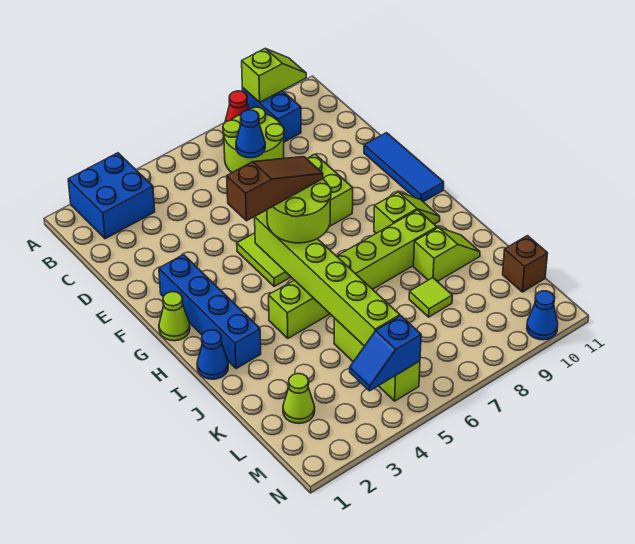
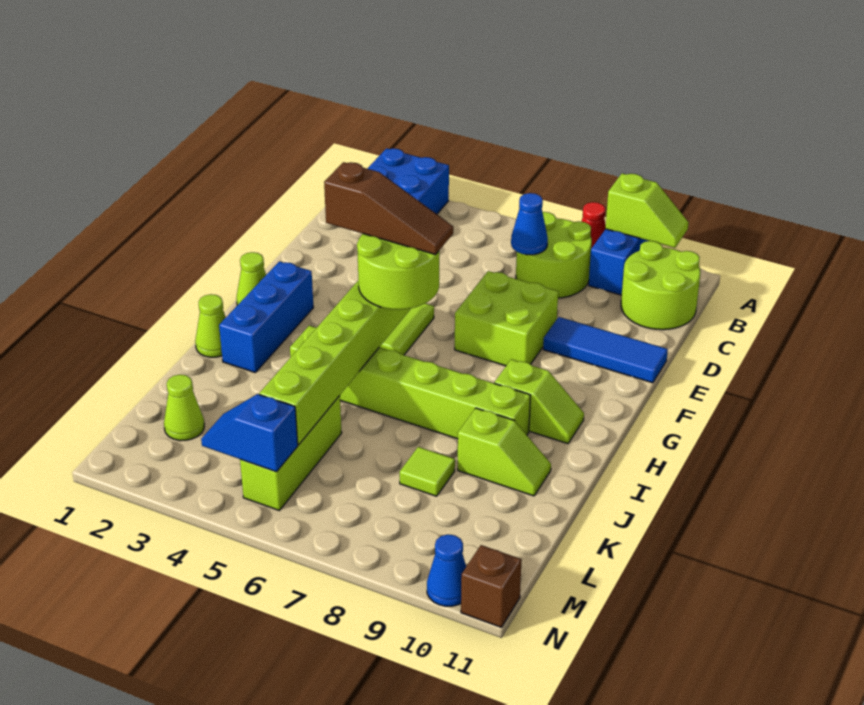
none -> lime 2x2 round brick [621,241,701,330]
blue 1x3 tile [364,133,444,202] -> blue 1x3 tile turned to [543,317,668,383]
blue 1x4 brick [159,255,261,369] -> blue 1x3 brick [219,261,313,372]
blue 1x1 cone [197,330,228,379] -> lime 1x1 cone [195,294,226,357]
brown 1x1 brick [503,236,548,292] -> brown 1x1 brick moved to [461,545,522,627]

